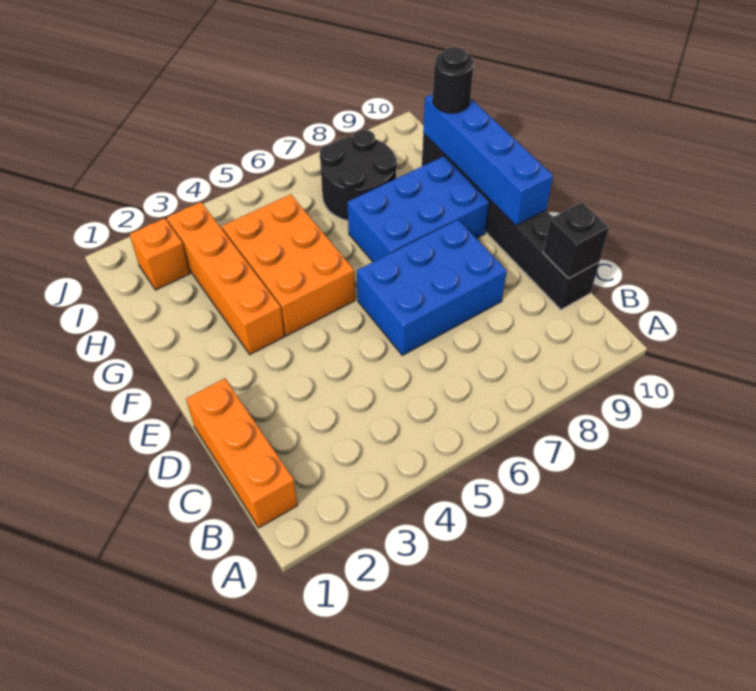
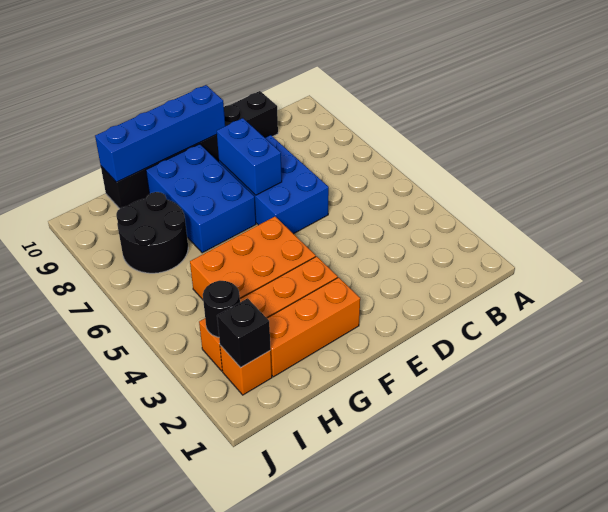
orange 1x3 brick [186,378,298,528] -> orange 1x3 brick moved to [267,277,360,377]
black 1x1 brick [543,202,609,279] -> black 1x1 brick moved to [217,298,271,368]
none -> blue 1x2 brick [217,118,282,195]
black 1x1 round brick [433,47,474,113] -> black 1x1 round brick moved to [203,281,240,337]

